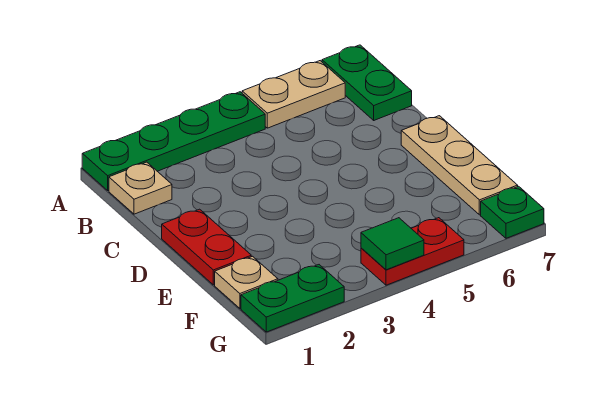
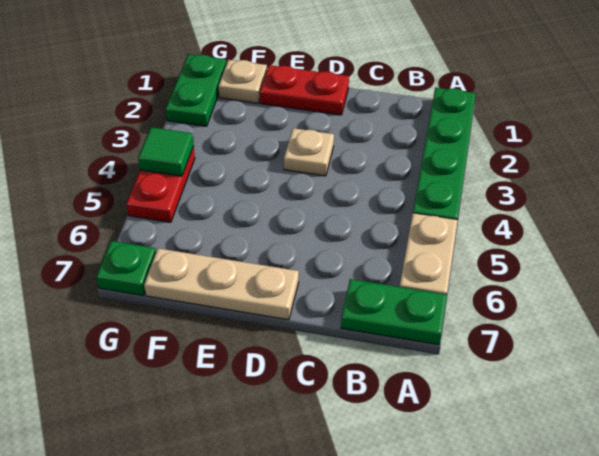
tan 1x1 plate [109,162,172,214] -> tan 1x1 plate moved to [284,128,334,176]

